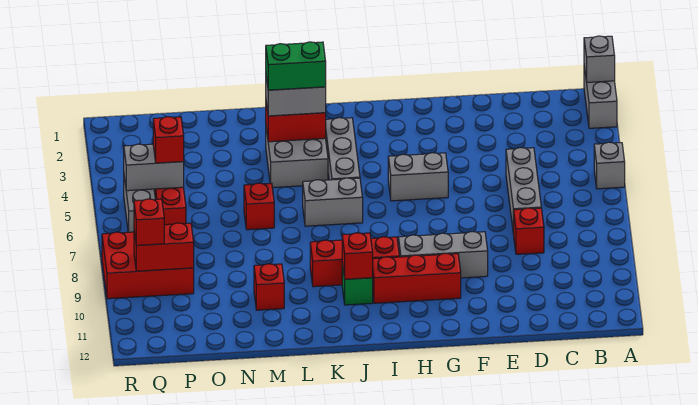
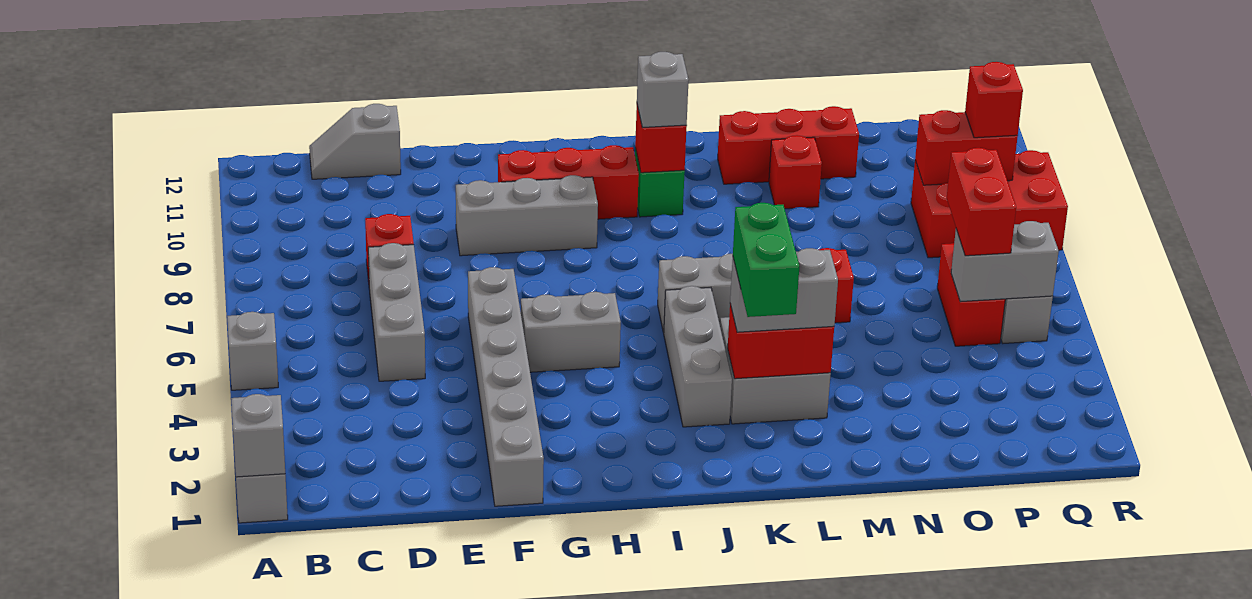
none -> grey 1x2 slope [309,104,401,179]
none -> grey 1x6 brick [468,267,544,506]
red 1x3 brick [310,237,399,287] -> red 1x3 brick moved to [718,106,859,184]
none -> grey 1x1 brick [637,52,689,128]
green 1x2 brick [266,42,326,90] -> green 1x2 brick turned to [733,203,799,317]
red 1x1 brick [153,117,184,163] -> red 1x2 brick [947,148,1016,256]

